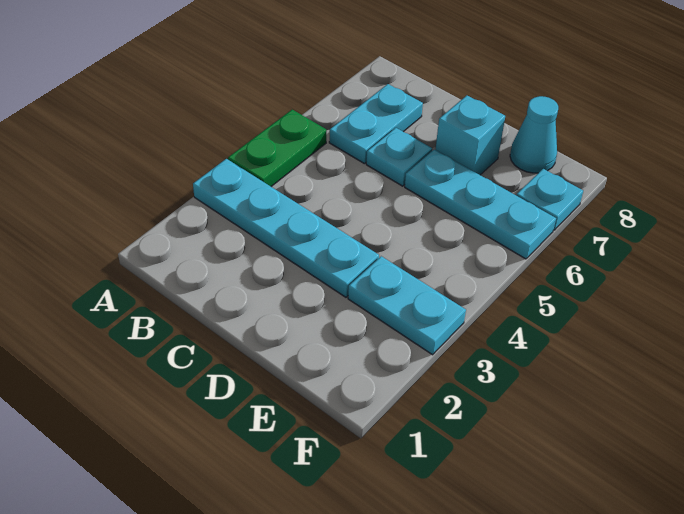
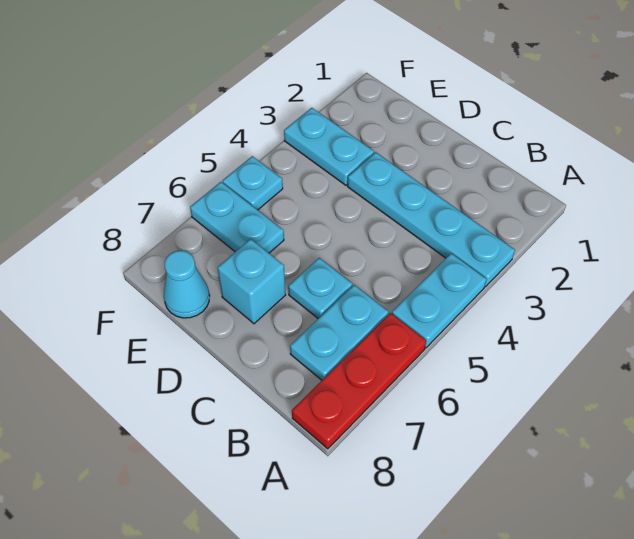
green 1x2 plate [228,110,326,186] -> cyan 1x2 plate [392,253,487,348]
none -> red 1x3 plate [292,313,426,449]
cyan 1x3 plate [405,149,556,259] -> cyan 1x2 plate [190,182,284,253]
cyan 1x1 plate [516,169,583,230] -> cyan 1x1 plate moved to [223,156,283,210]

